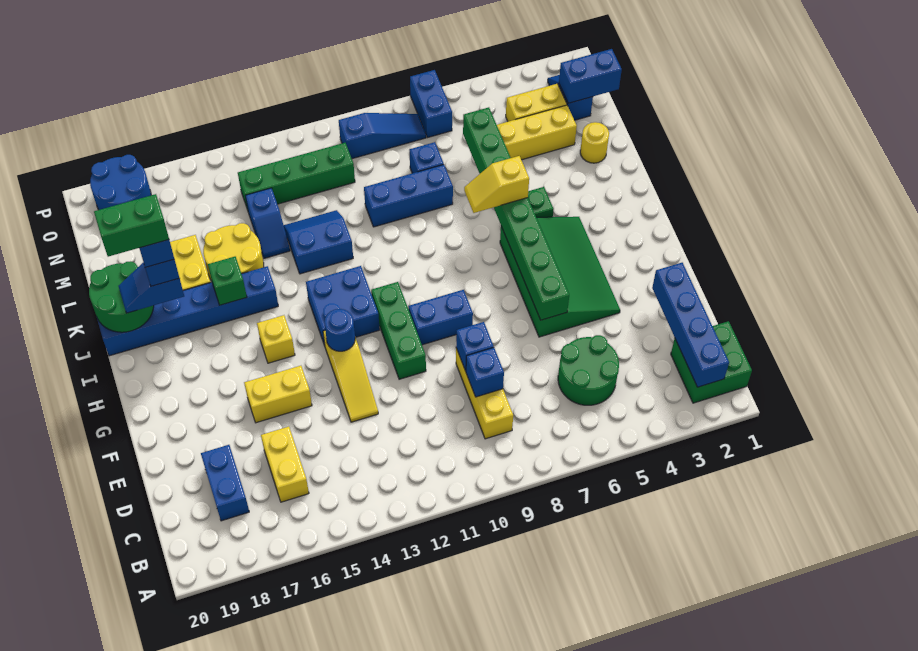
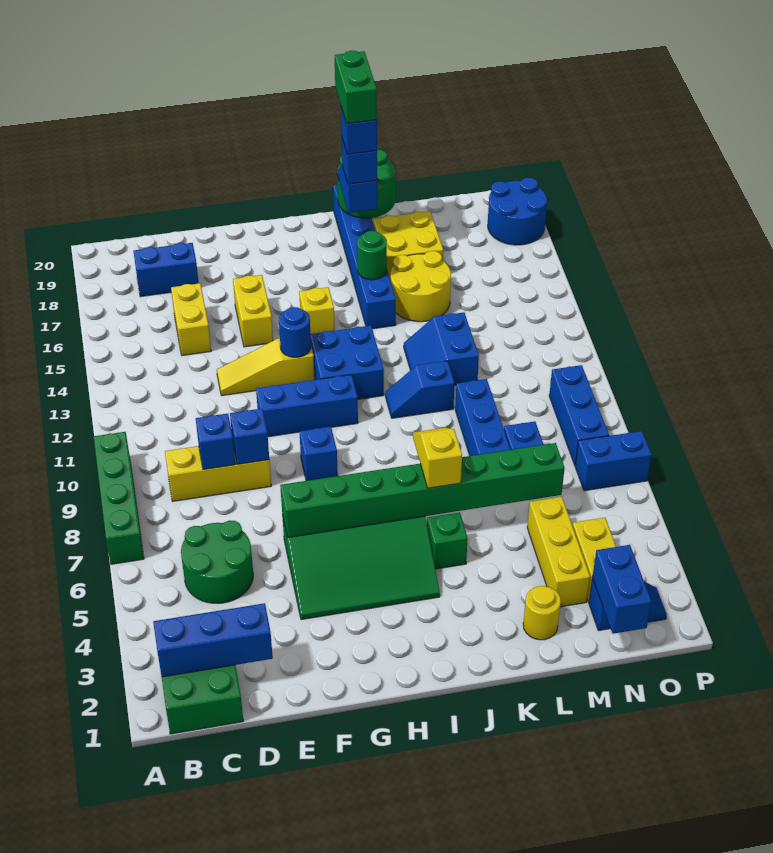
blue 1x4 brick [652,263,729,387] -> blue 1x3 brick [153,603,273,677]
yellow 1x2 brick [261,427,309,502] -> yellow 1x2 brick turned to [171,283,211,356]
green 1x3 brick [371,282,426,379] -> blue 1x3 brick [256,375,358,437]
blue 1x2 brick [409,290,473,345] -> blue 1x1 brick [299,427,338,481]
green 1x1 brick [208,257,247,305] -> green 1x1 round brick [357,231,387,280]
blue 2x2 slope [284,210,353,274] -> blue 2x2 slope turned to [404,312,479,385]
blue 1x2 slope [245,188,290,258] -> blue 1x2 slope moved to [385,361,454,418]
green 1x4 brick [238,143,355,210] -> green 1x4 brick moved to [94,432,144,564]
blue 1x3 slope [339,113,426,159] -> blue 1x3 brick [549,365,609,465]

